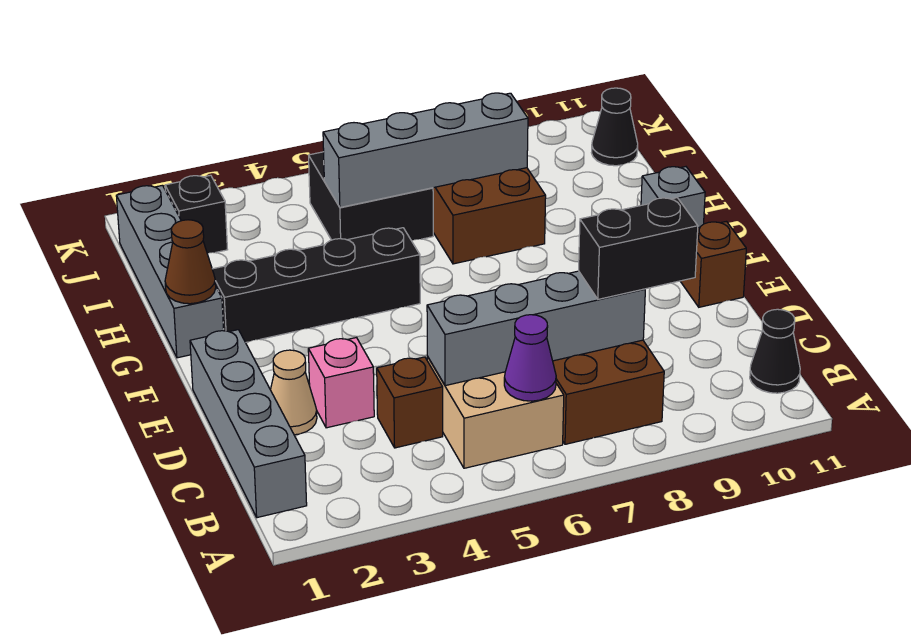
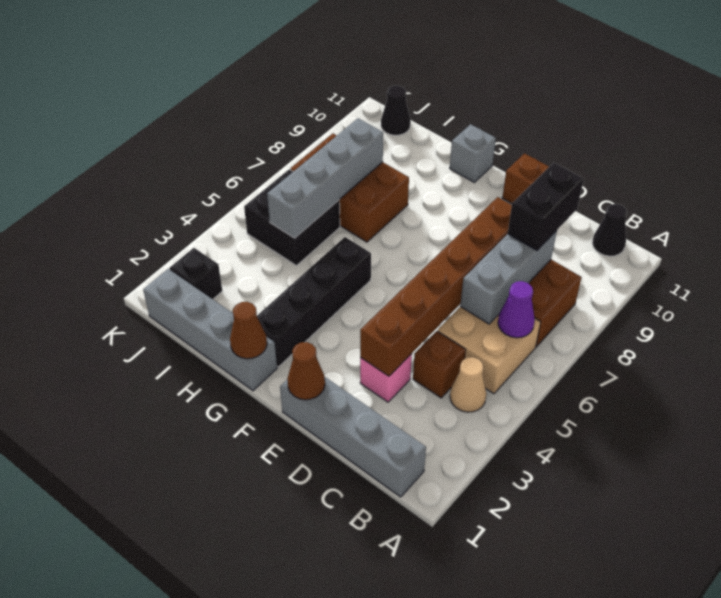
grey 1x4 brick [427,271,645,386] -> grey 1x3 brick [460,231,557,324]
tan 1x1 cone [270,350,317,435] -> tan 1x1 cone moved to [450,357,486,412]
none -> brown 1x6 brick [360,197,512,376]
none -> brown 1x1 cone [287,342,325,400]

